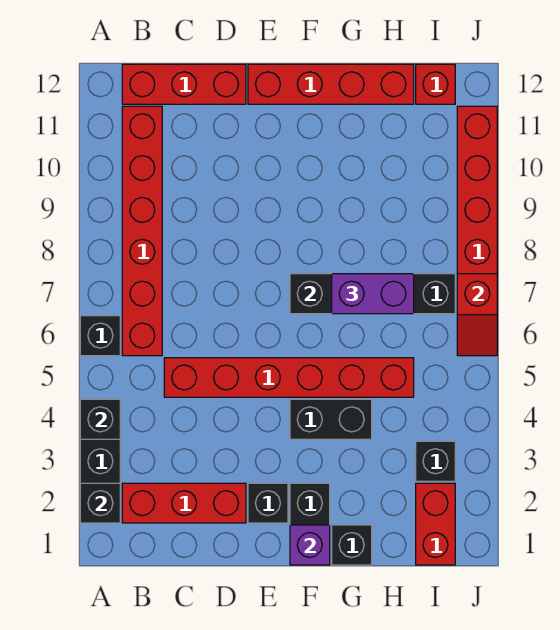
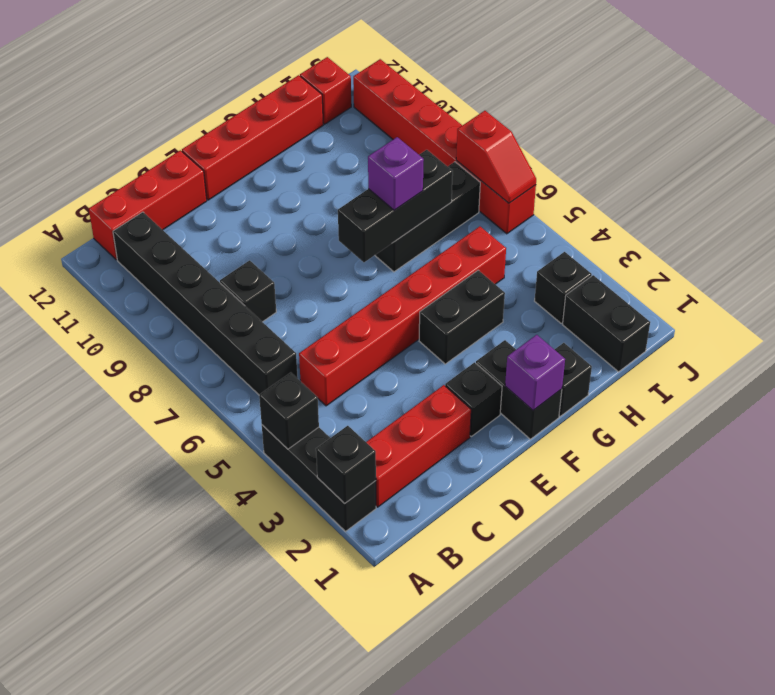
black 1x1 brick [80,316,120,356] -> black 1x1 brick moved to [220,260,276,322]
red 1x6 brick [122,106,162,356] -> black 1x6 brick [113,212,298,395]
purple 1x2 brick [332,274,414,314] -> purple 1x1 brick [368,137,424,210]
red 1x2 brick [416,483,455,565] -> black 1x2 brick [563,275,650,372]

